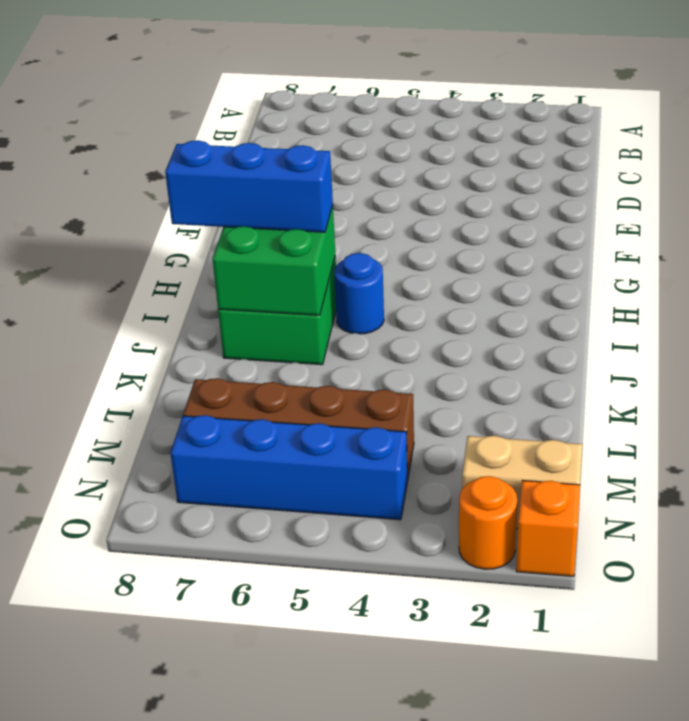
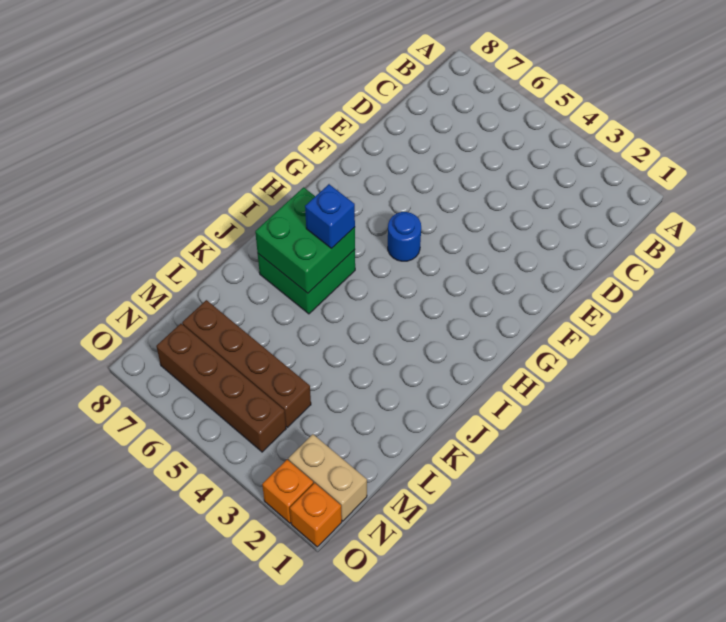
blue 1x1 round brick [334,253,384,334] -> blue 1x1 round brick moved to [388,212,421,261]
blue 1x3 brick [165,140,333,232] -> blue 1x1 brick [305,184,355,248]
blue 1x4 brick [171,415,408,520] -> brown 1x4 brick [156,324,286,452]
orange 1x1 round brick [459,476,517,569] -> orange 1x1 brick [262,460,313,523]

